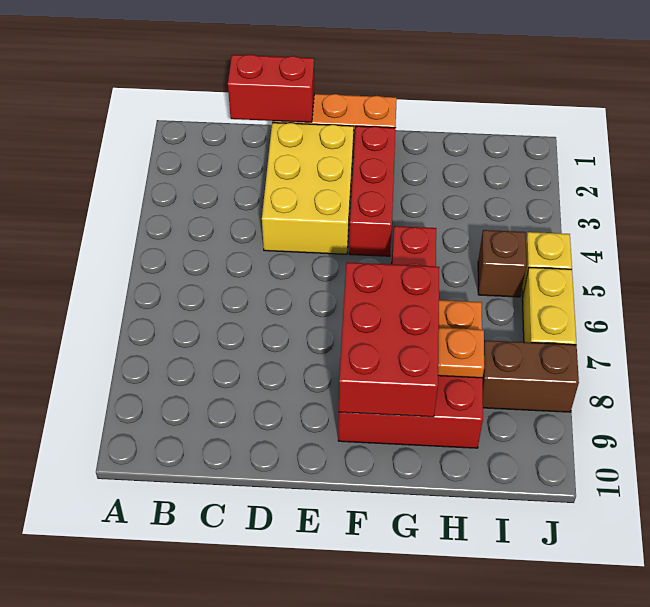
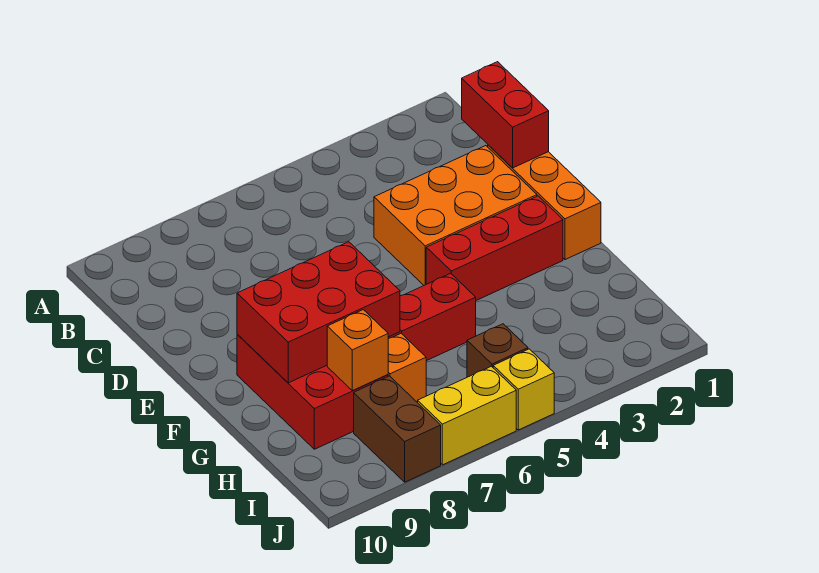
yellow 2x3 brick [262,123,354,254] -> orange 2x3 brick [374,146,537,285]
orange 1x1 plate [438,328,484,378] -> orange 1x1 brick [327,310,388,391]

